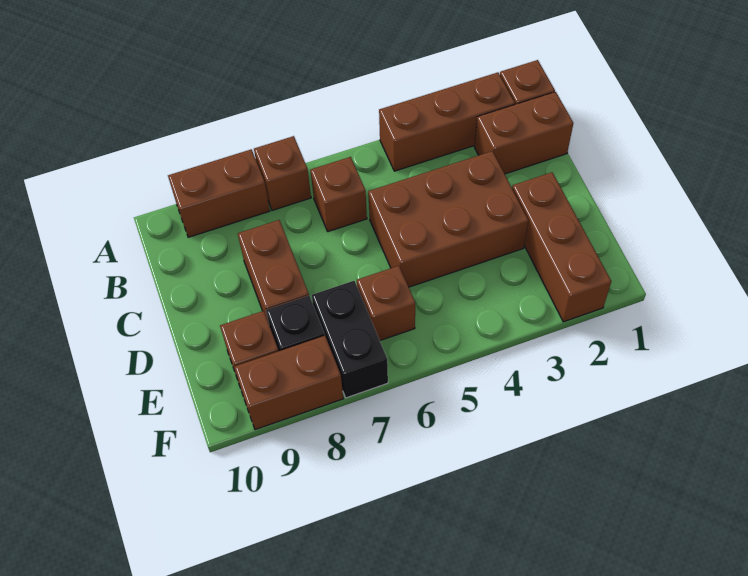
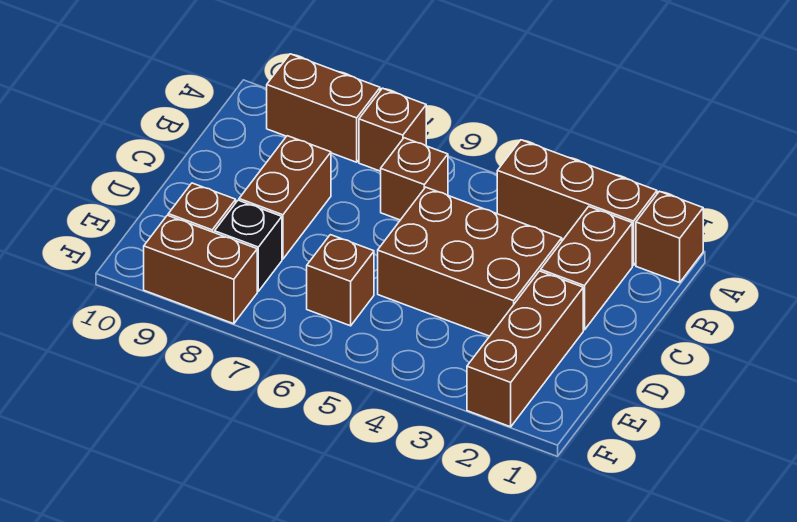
brown 1x2 brick [474,92,573,174] -> brown 1x2 brick turned to [541,207,632,330]
black 1x2 brick [312,281,388,398] -> none

